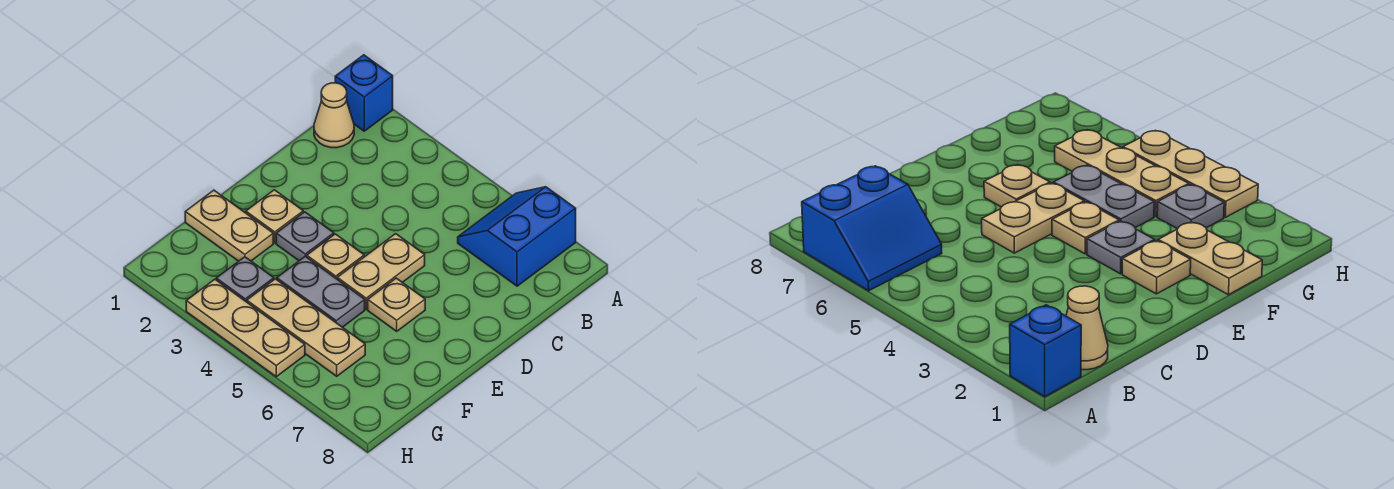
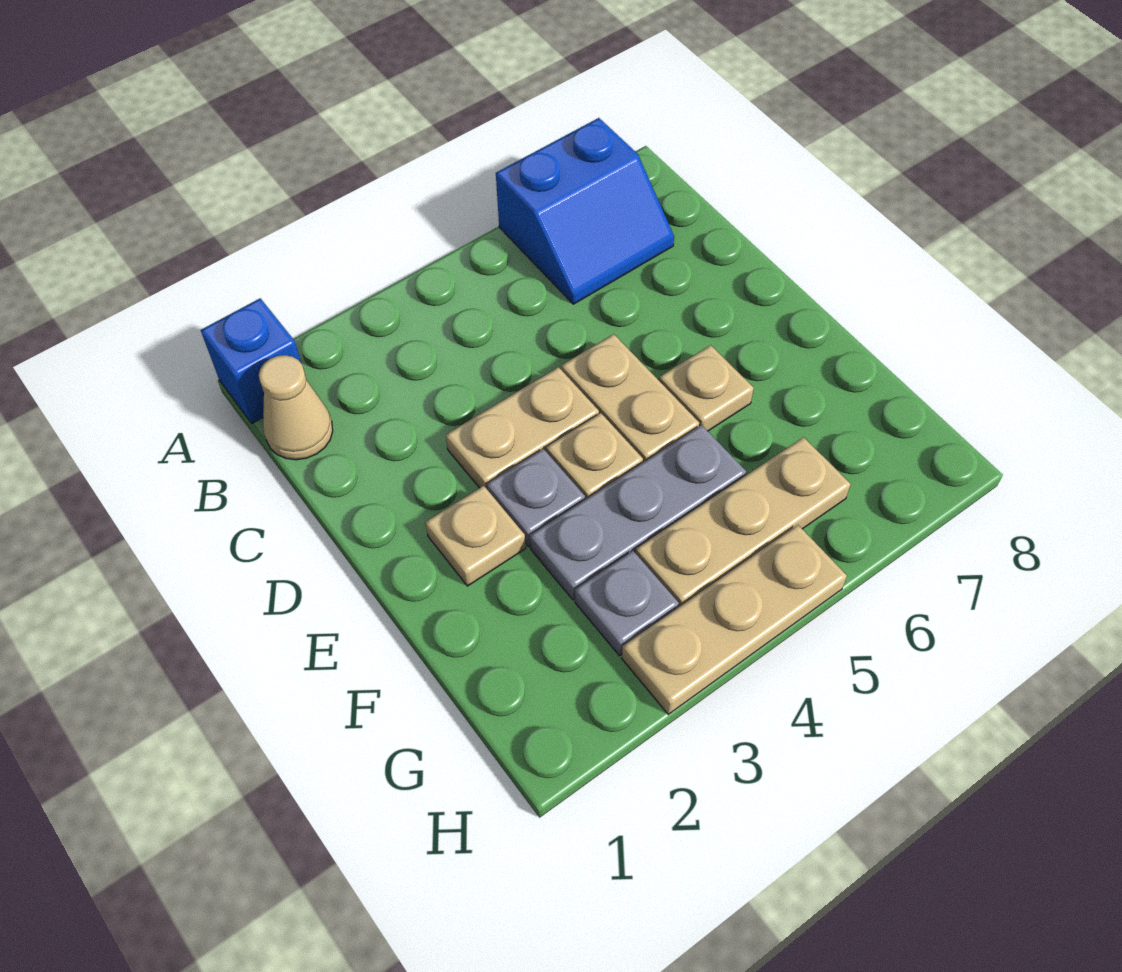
blue 2x2 slope [458,187,576,286] -> blue 2x2 slope turned to [496,118,674,304]
tan 1x2 plate [185,190,273,261] -> tan 1x2 plate moved to [446,367,599,489]
grey 1x2 plate [277,256,365,327] -> grey 1x3 plate [530,425,746,600]

